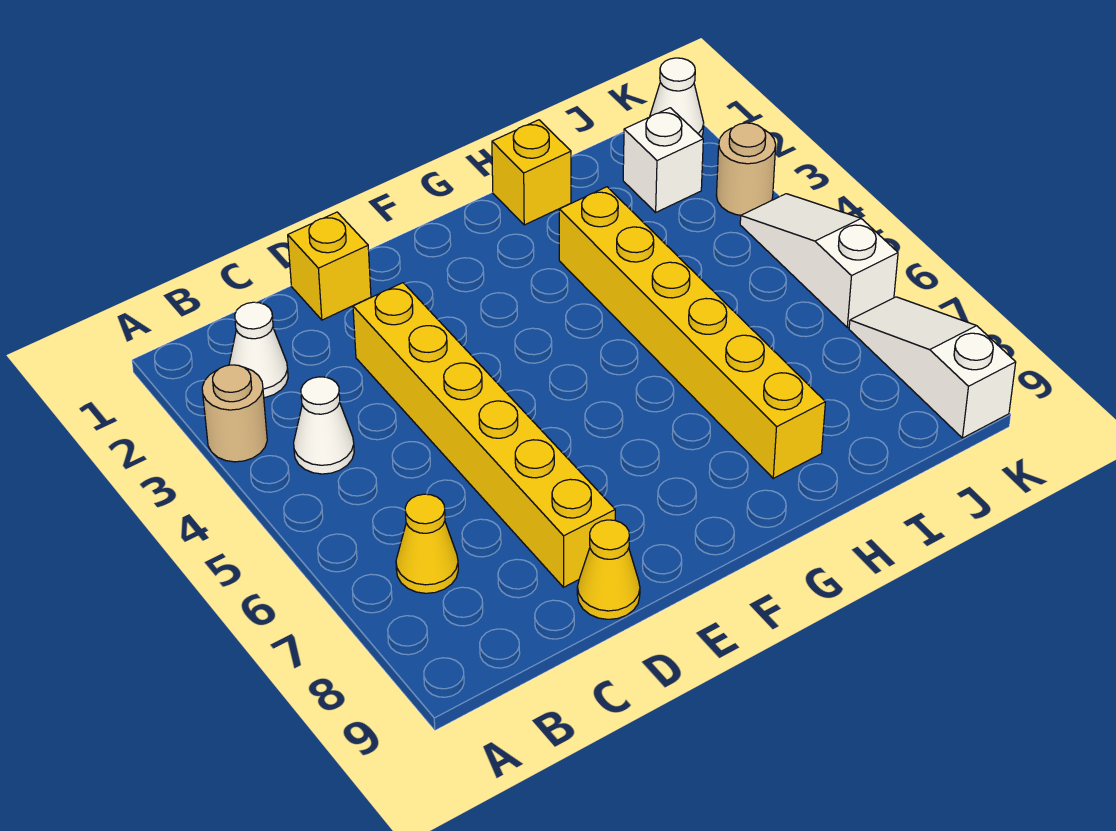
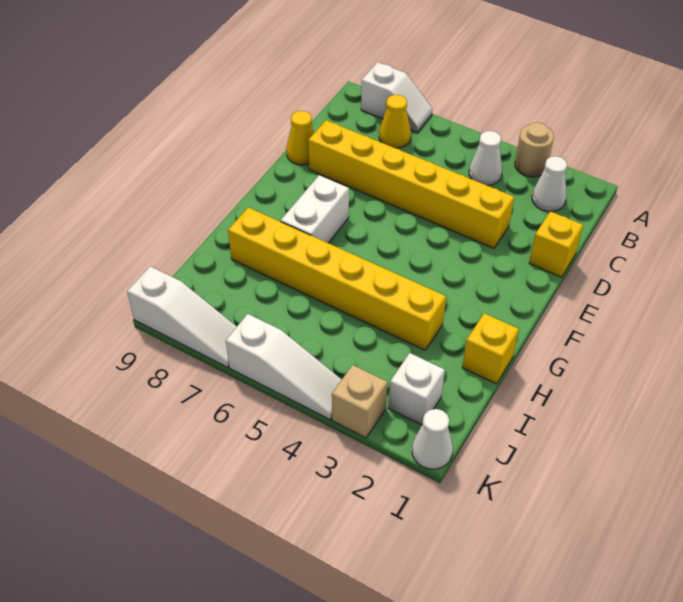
none -> white 1x2 slope [361,62,432,132]
none -> white 1x2 brick [281,175,349,243]
tan 1x1 round brick [716,123,776,215] -> tan 1x1 brick [332,365,387,438]

